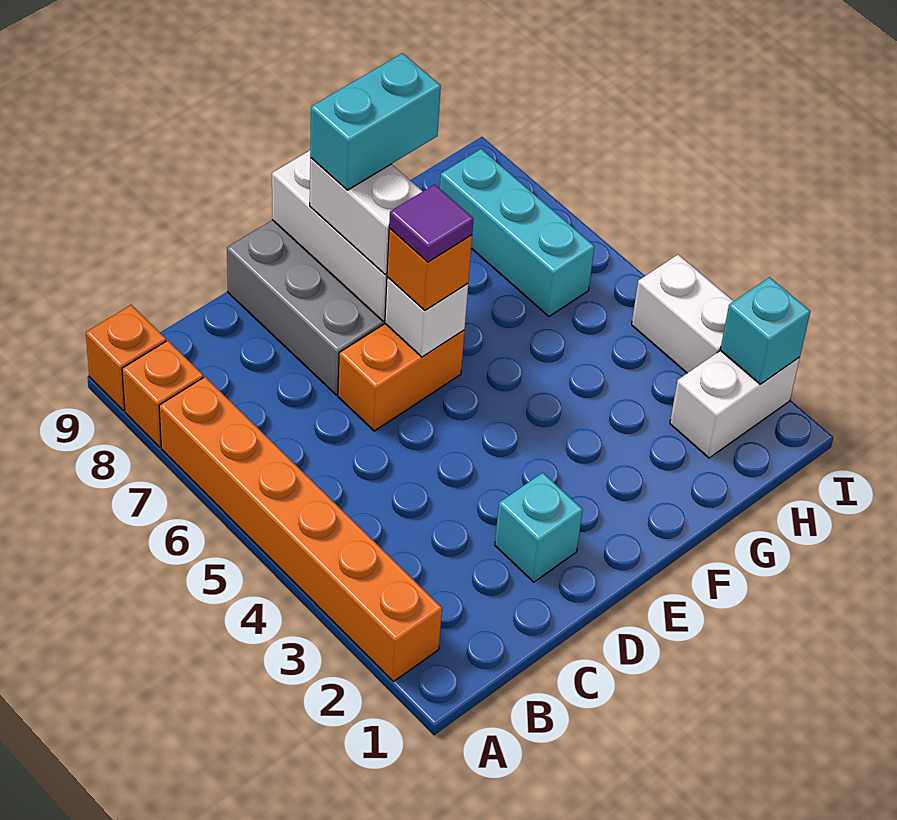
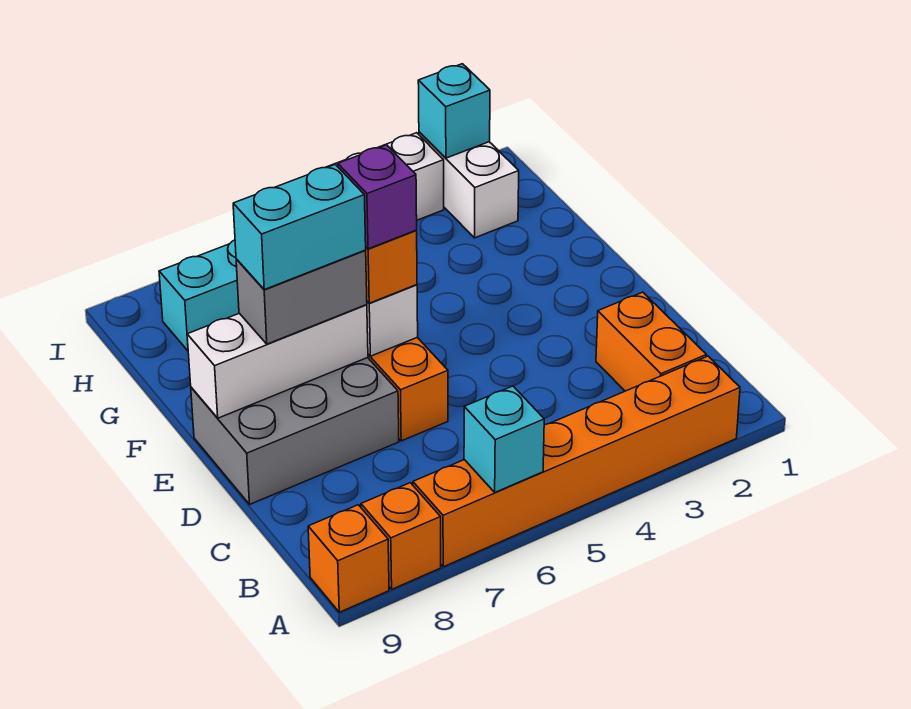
none -> orange 1x2 brick [596,292,706,391]
cyan 1x1 brick [495,473,583,582] -> cyan 1x1 brick moved to [464,386,544,492]
purple 1x1 tile [389,184,473,262] -> purple 1x1 brick [338,145,417,249]
white 1x2 brick [310,158,423,274] -> grey 1x2 brick [236,250,367,344]
cyan 1x2 brick [310,53,441,190] -> cyan 1x2 brick turned to [233,164,366,290]

